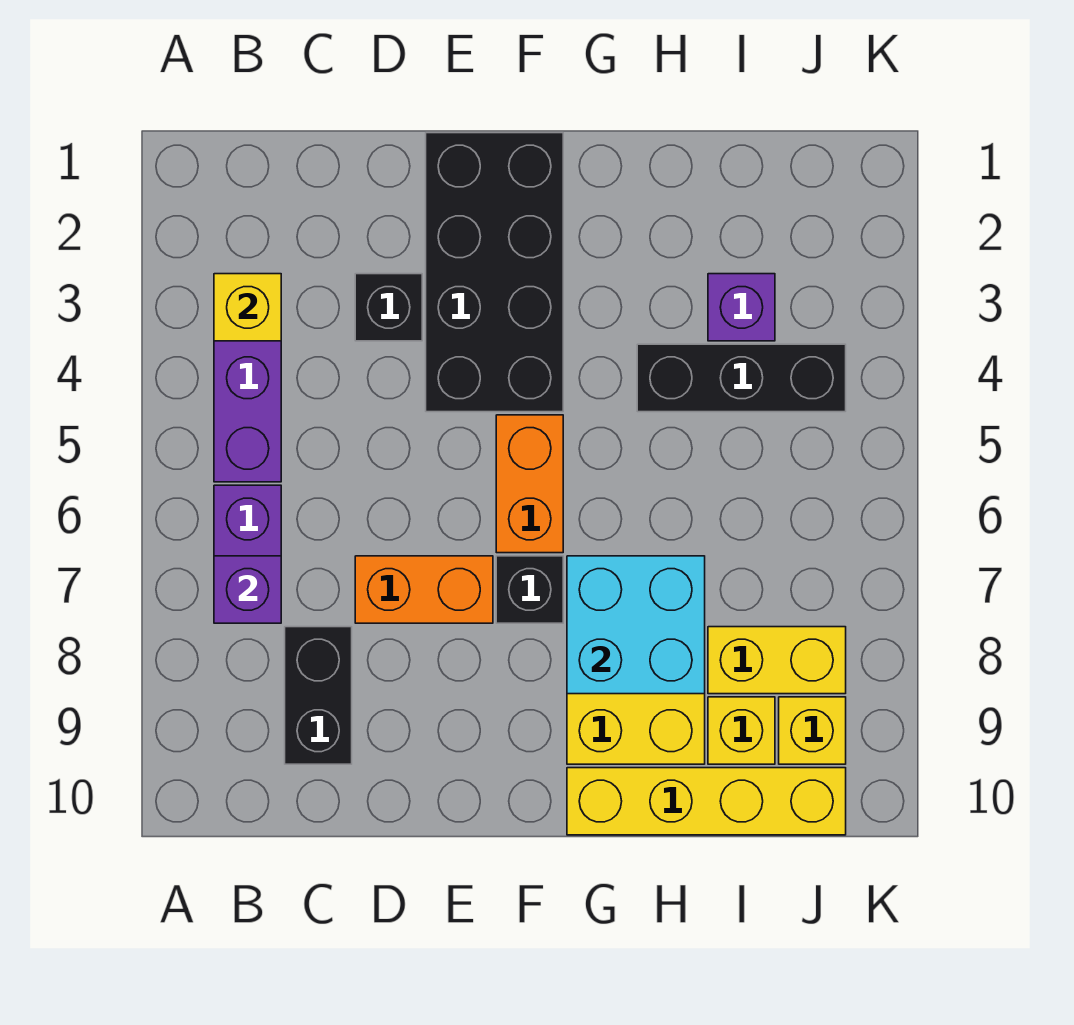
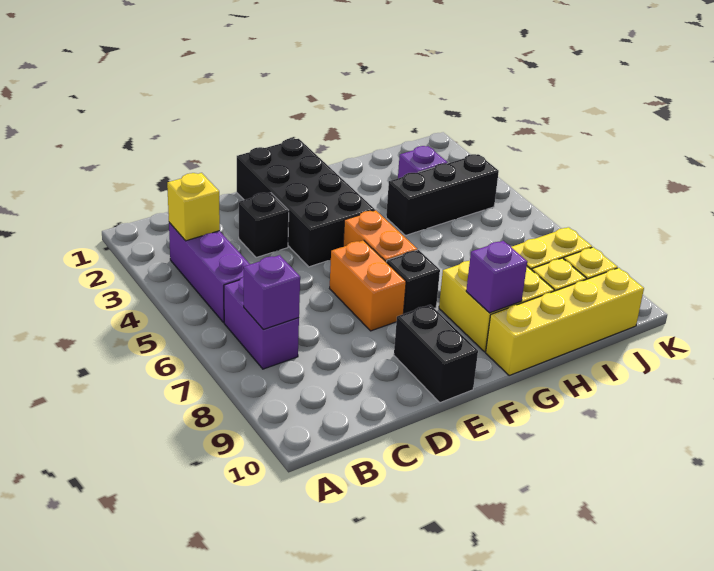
black 1x2 brick [285,627,352,764] -> black 1x2 brick moved to [394,305,478,403]
orange 1x2 brick [355,556,493,623] -> orange 1x2 brick turned to [330,240,406,331]
cyan 2x2 brick [567,556,705,694] -> none
none -> purple 1x1 brick [466,241,527,313]

